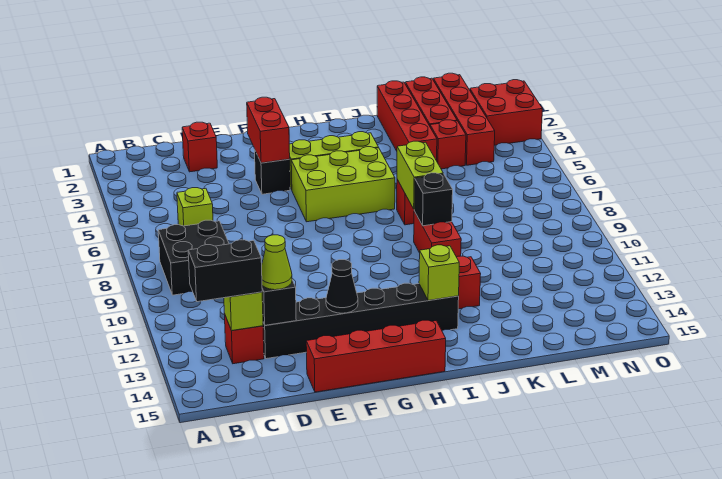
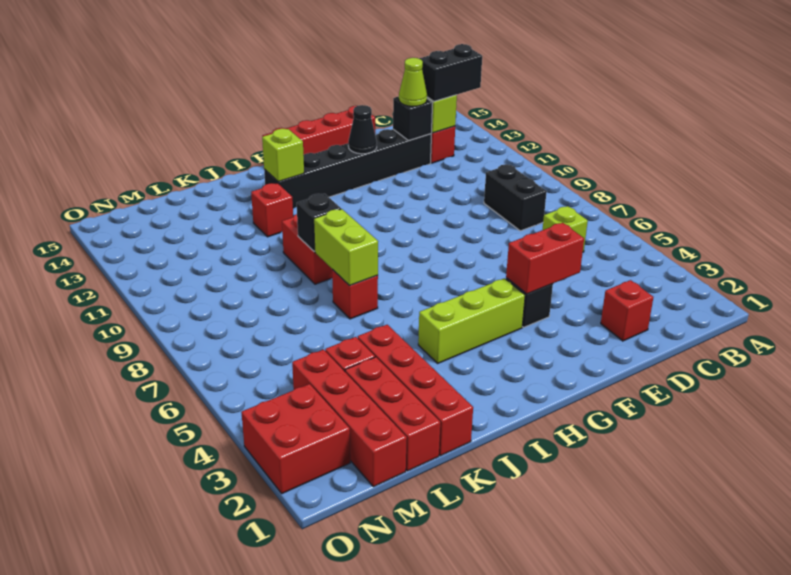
black 2x2 brick [158,220,229,295] -> black 1x2 brick [484,164,547,231]
red 1x2 brick [247,97,290,163] -> red 1x2 brick turned to [506,223,584,294]
lime 2x3 brick [291,147,395,222] -> none

